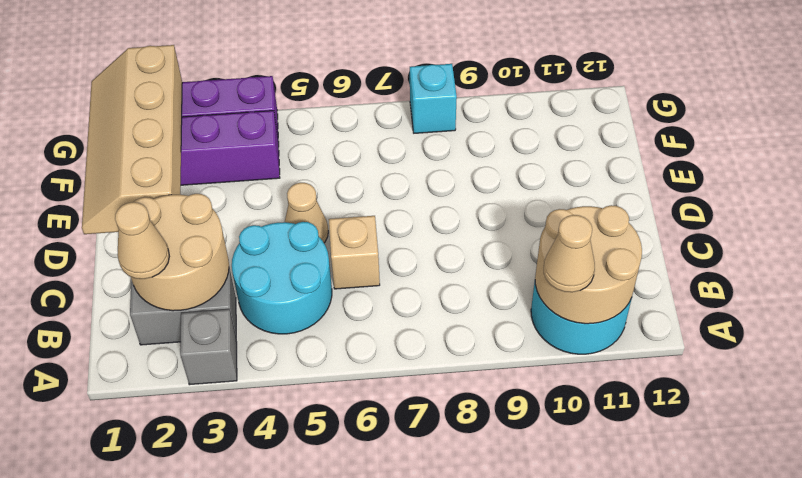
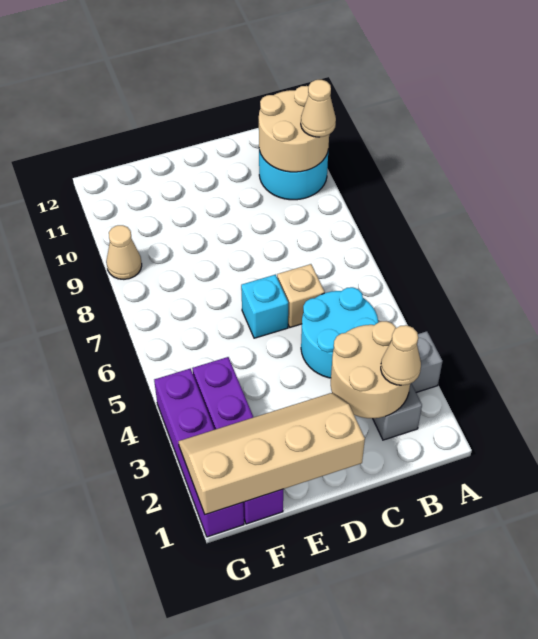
tan 2x4 slope [82,45,182,234] -> tan 2x4 slope turned to [178,393,365,515]
tan 1x1 cone [285,183,328,243] -> tan 1x1 cone moved to [106,225,142,279]
cyan 1x1 brick [410,64,457,133] -> cyan 1x1 brick moved to [241,275,288,338]

